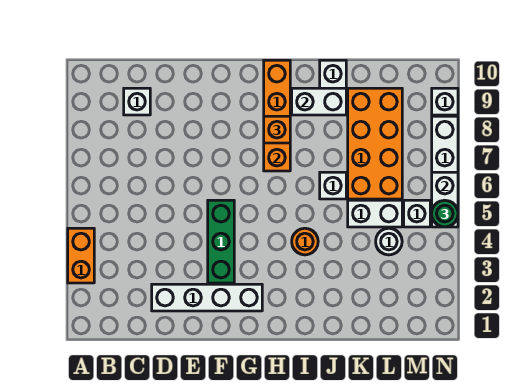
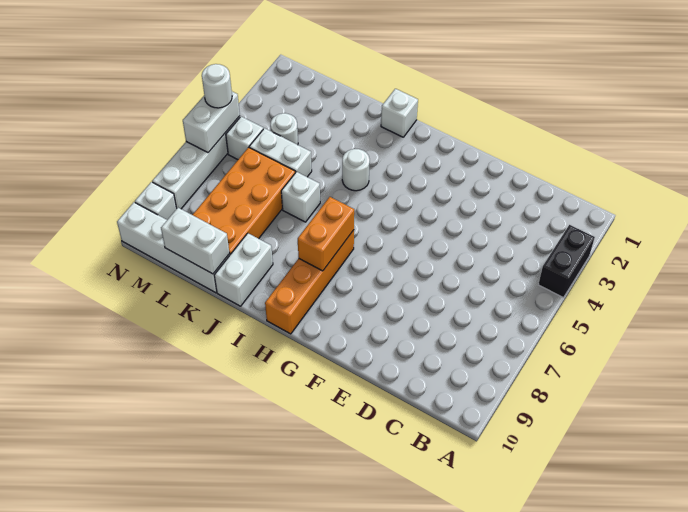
orange 1x2 brick [68,228,94,283] -> black 1x2 brick [538,225,595,298]
white 1x1 brick [124,88,150,115] -> white 1x1 brick moved to [381,89,418,137]
white 1x4 brick [152,284,262,311] -> white 1x4 brick moved to [117,202,230,293]
green 1x3 brick [208,200,234,283] -> none
orange 1x1 brick [264,116,290,143] -> none
orange 1x1 round brick [292,228,318,255] -> white 1x1 round brick [342,149,370,191]
white 1x2 brick [292,88,346,115] -> white 1x2 brick moved to [161,208,229,274]
green 1x1 round brick [432,200,458,227] -> white 1x1 round brick [202,64,232,108]

